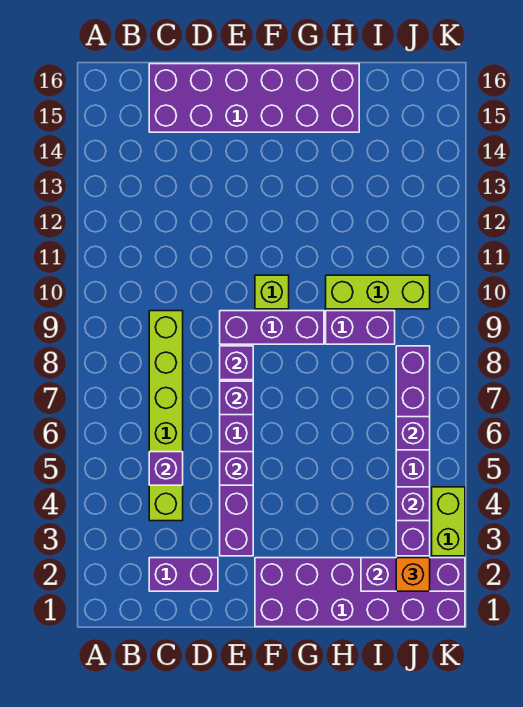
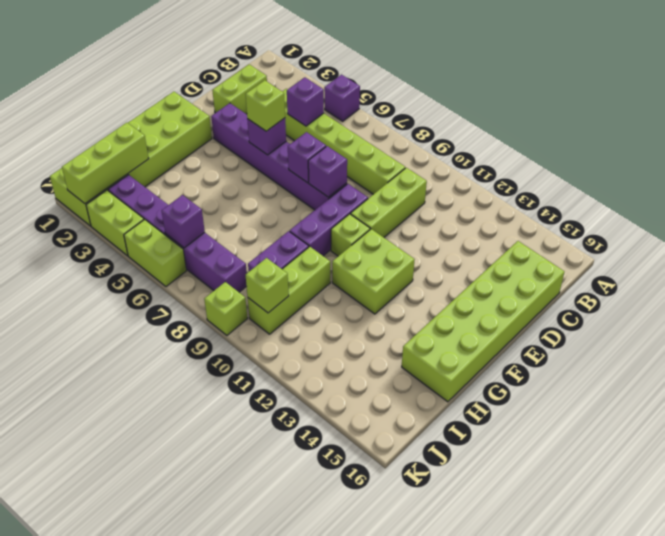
purple 1x2 brick [149,558,218,591] -> lime 1x2 brick [212,64,267,114]
none -> lime 1x3 brick [351,168,427,237]
purple 2x6 brick [149,64,359,132] -> lime 2x6 brick [402,241,565,402]
none -> lime 1x1 brick [246,80,285,131]
purple 2x6 brick [255,558,465,627] -> lime 2x6 brick [50,92,212,226]
none -> lime 2x2 brick [332,229,415,314]
purple 1x3 brick [361,558,465,591] -> lime 1x3 brick [62,123,149,204]
orange 1x1 brick [396,558,430,591] -> none
purple 1x1 brick [396,487,430,521] -> purple 1x1 brick moved to [324,75,360,121]
none -> lime 1x1 brick [246,258,289,313]
none -> lime 1x2 brick [124,219,186,287]
none -> lime 1x1 brick [204,282,247,335]

